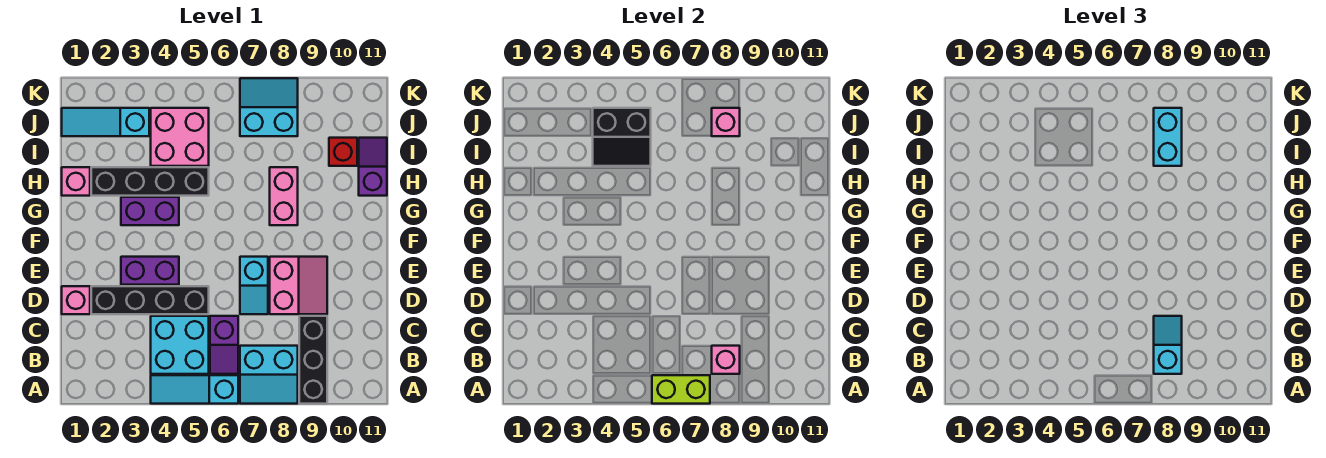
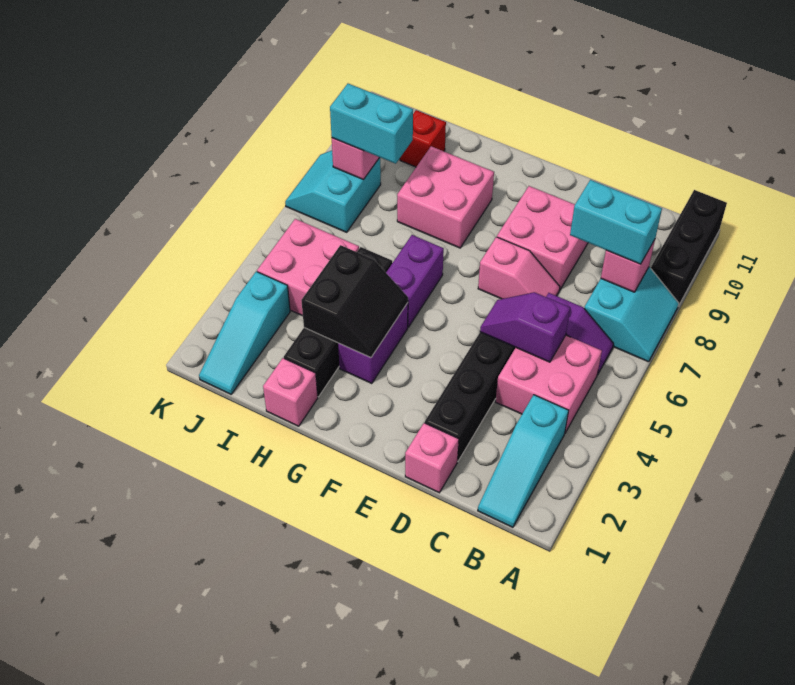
cyan 1x3 slope [151,375,238,404] -> cyan 1x3 slope moved to [478,395,569,527]
lime 1x2 brick [652,375,710,404] -> none
black 1x3 brick [299,316,327,404] -> black 1x3 brick turned to [651,190,727,306]
cyan 2x2 brick [151,316,209,374] -> pink 2x2 brick [496,335,602,433]
cyan 1x2 slope [1154,316,1182,374] -> cyan 1x2 brick [570,180,662,264]
cyan 1x2 slope [240,257,268,314] -> pink 1x2 slope [478,237,560,299]
pink 2x2 slope [270,257,327,314] -> pink 2x2 brick [497,186,588,289]
purple 1x2 brick [121,257,179,285] -> purple 1x2 brick moved to [386,235,444,327]
pink 1x2 brick [270,167,298,225] -> pink 2x2 brick [397,146,494,248]
purple 1x2 slope [359,138,387,196] -> purple 1x2 slope moved to [480,292,570,362]
black 2x2 slope [593,108,651,166] -> black 2x2 slope moved to [301,245,408,358]

